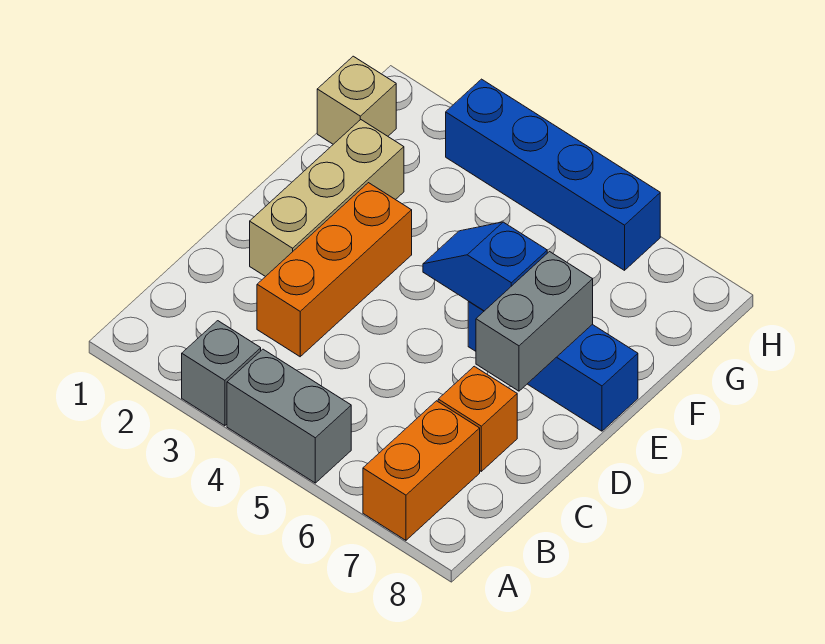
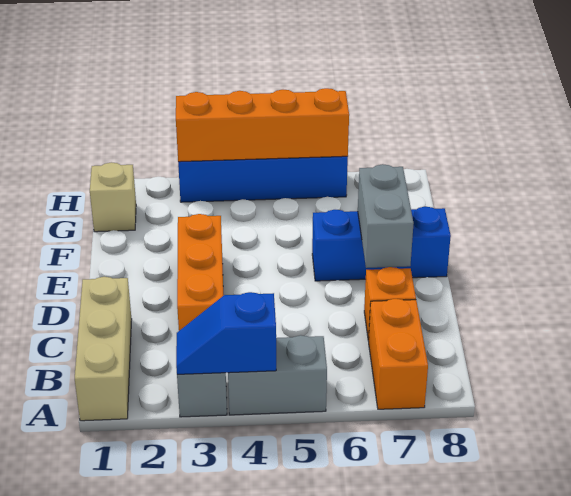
tan 1x3 brick [250,120,404,277] -> tan 1x3 brick moved to [75,277,132,421]
blue 1x2 slope [423,222,547,311] -> blue 1x2 slope moved to [176,292,276,374]
none -> orange 1x4 brick [176,88,349,162]

